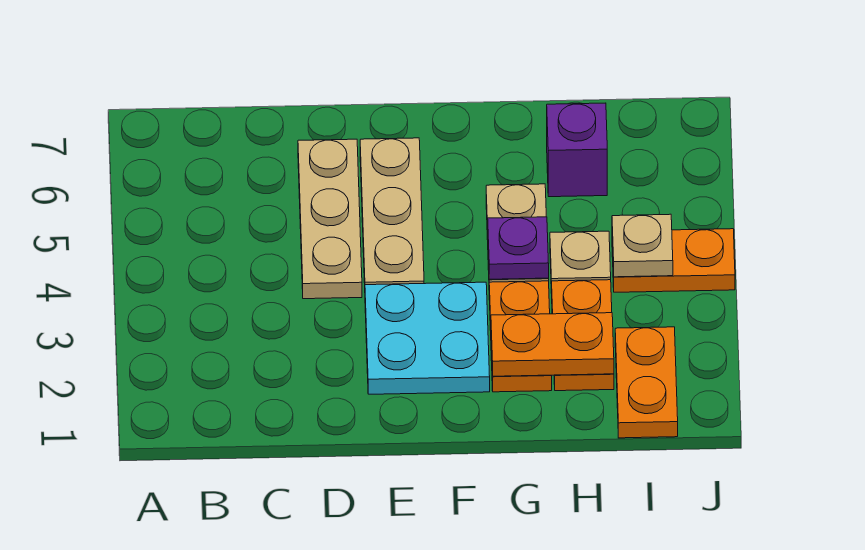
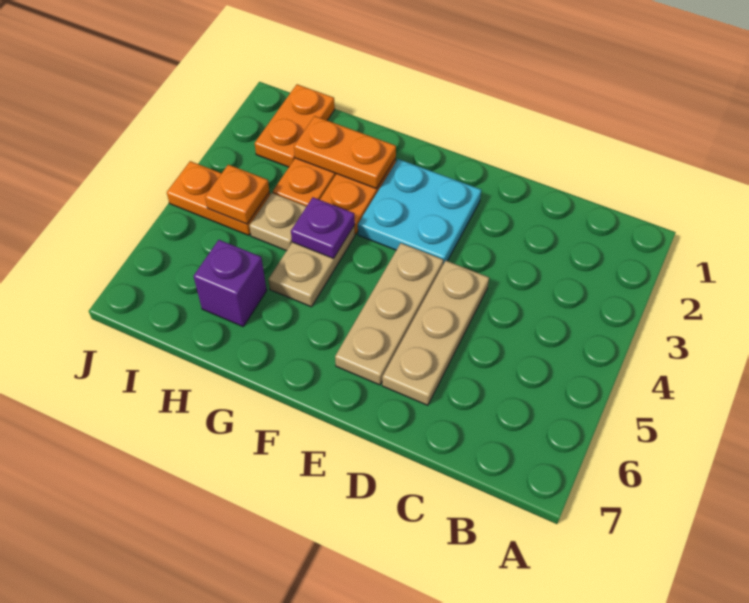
tan 1x1 plate [612,214,673,277] -> orange 1x1 plate [205,165,269,224]

